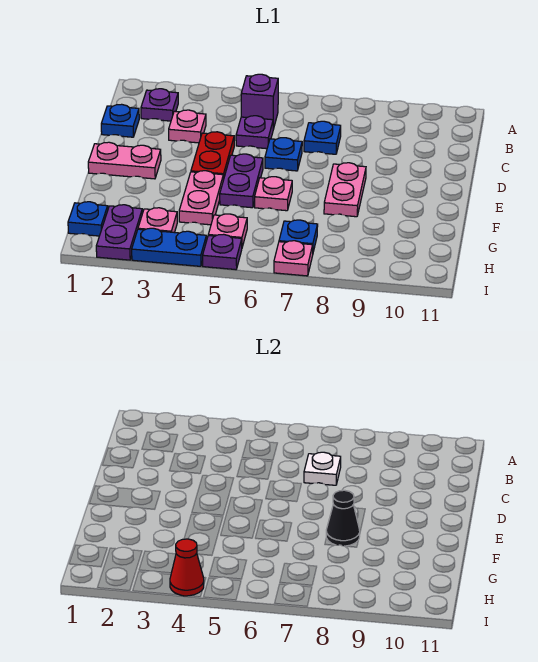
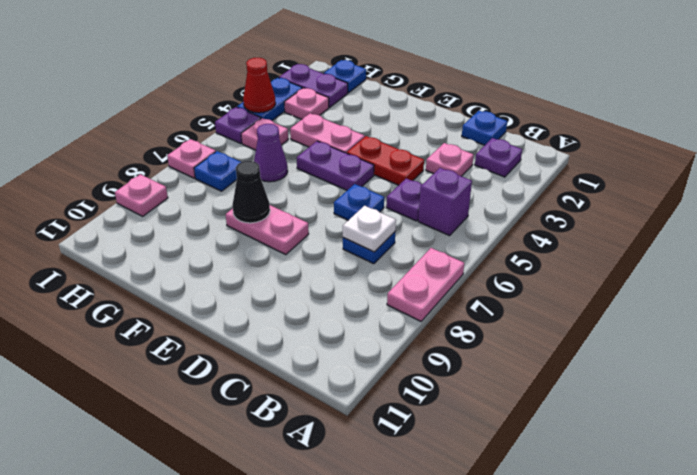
pink 1x2 plate [88,142,161,179] -> pink 1x2 plate moved to [387,248,464,321]
pink 1x1 plate [255,177,292,211] -> pink 1x1 plate moved to [115,174,168,216]
none -> purple 1x1 cone [254,124,288,182]

